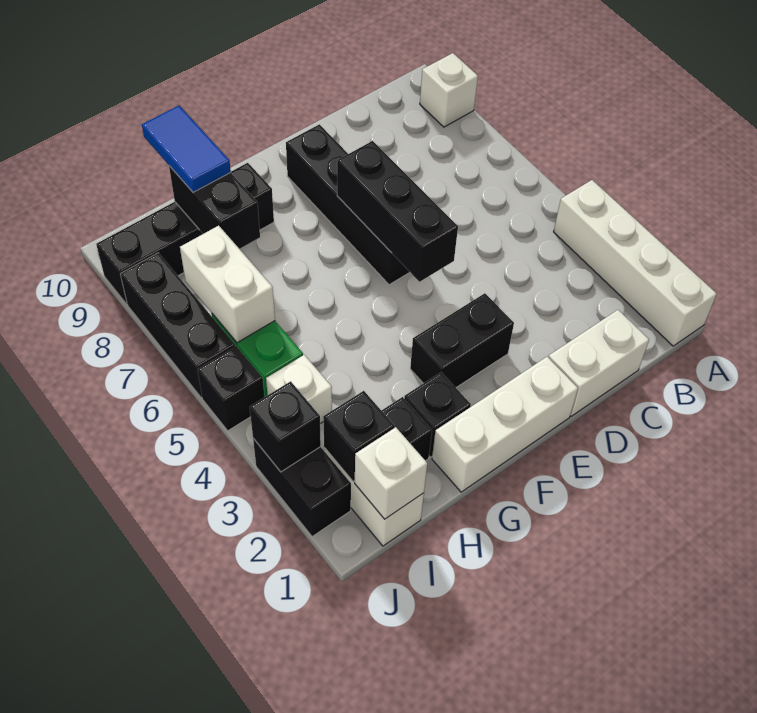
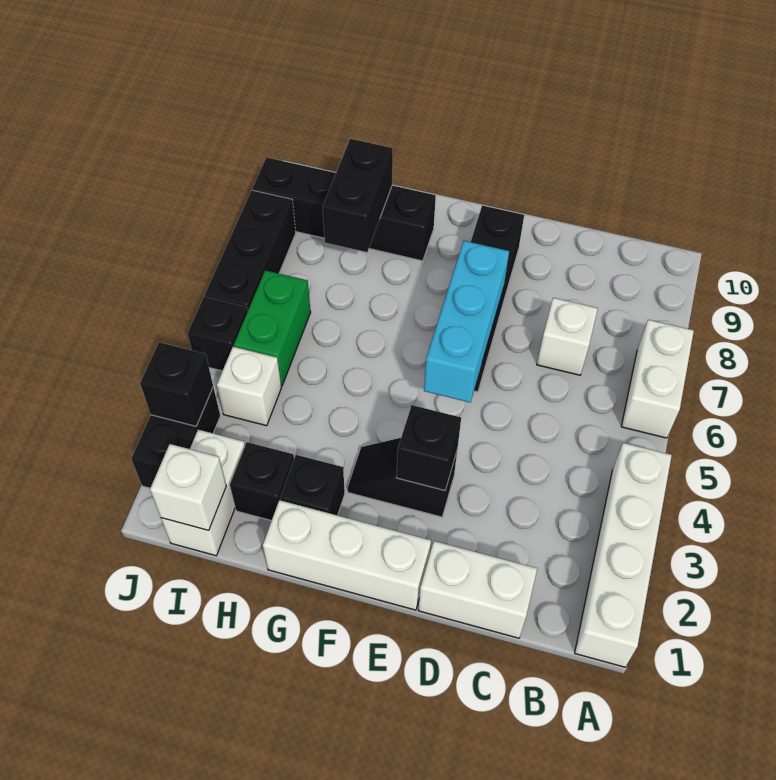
white 1x1 brick [420,53,478,127] -> white 1x1 brick moved to [537,298,598,375]
black 1x2 brick [410,293,514,387] -> black 1x2 slope [348,438,457,517]
black 1x3 brick [337,141,458,282] -> cyan 1x3 brick [424,241,509,402]
blue 1x2 tile [142,105,231,192] -> none
black 1x1 brick [323,391,394,481] -> black 1x1 brick moved to [397,405,461,490]
white 1x2 brick [180,226,275,343] -> white 1x2 brick moved to [621,320,694,438]

